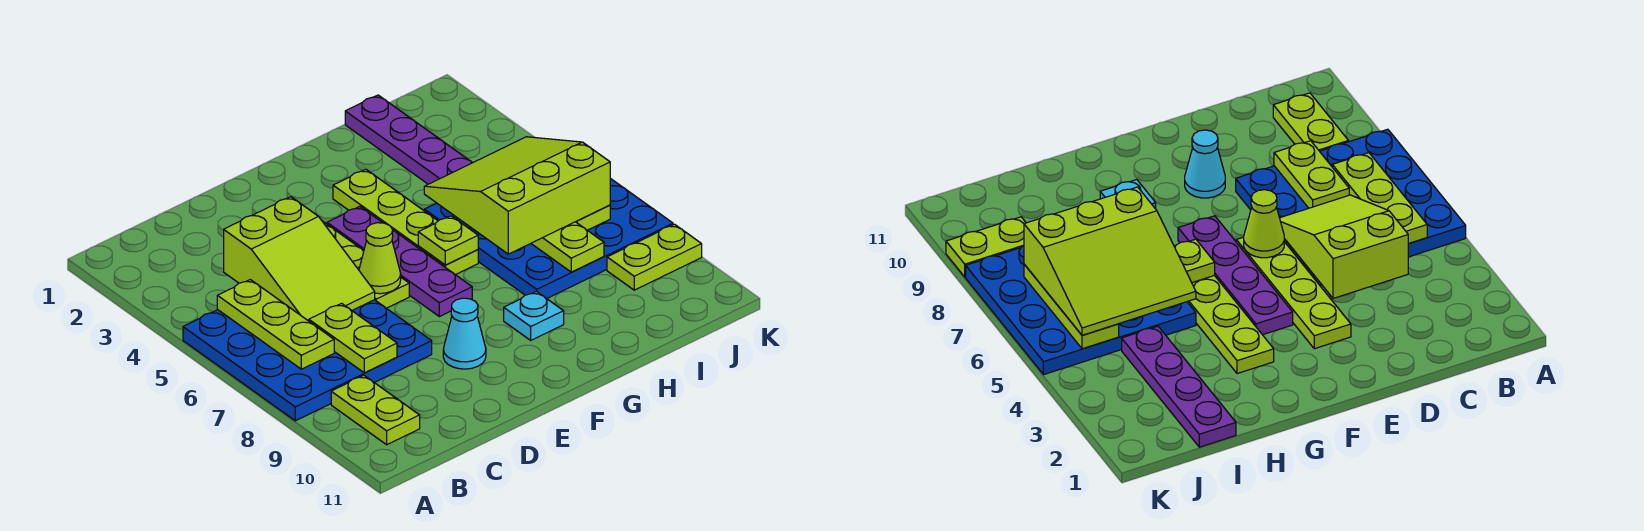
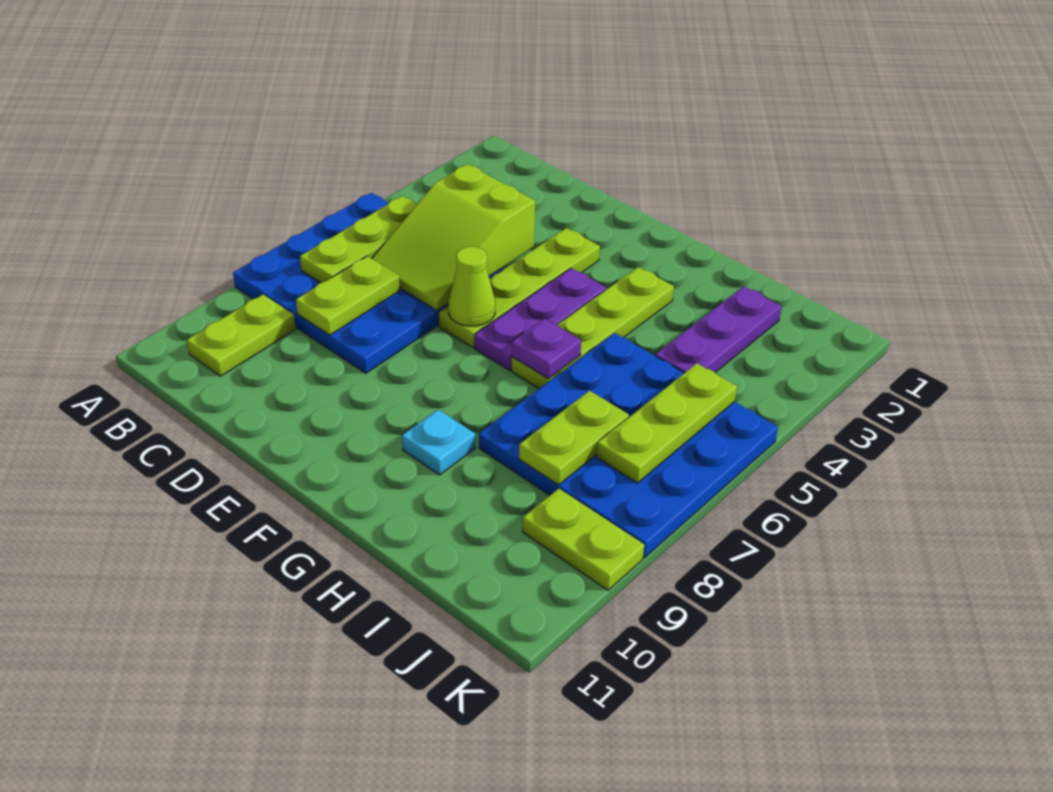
cyan 1x1 cone [443,298,486,369] -> none
purple 1x4 plate [327,206,472,317] -> purple 1x3 plate [475,268,606,370]
lime 1x1 plate [418,216,478,265] -> purple 1x1 plate [512,319,581,379]
lime 3x3 slope [424,137,610,254] -> none
purple 1x4 plate [345,95,472,184] -> purple 1x3 plate [655,286,781,373]

